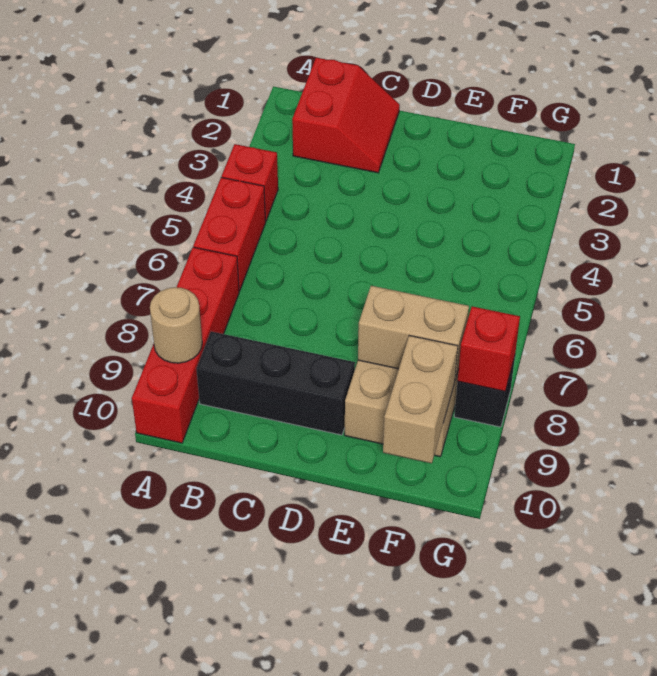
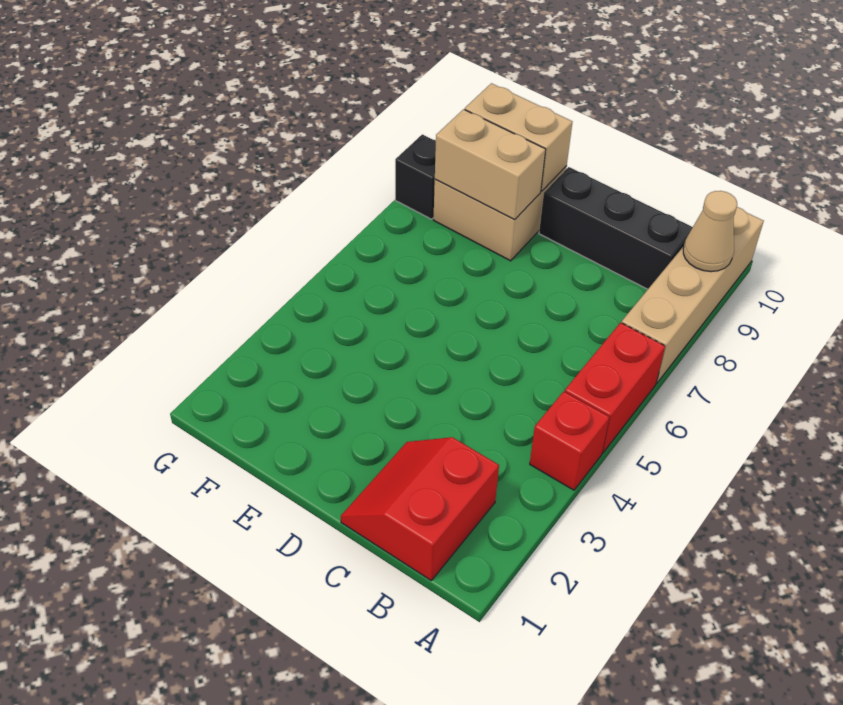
red 1x4 brick [132,247,239,443] -> tan 1x4 brick [622,207,764,384]
tan 1x1 round brick [150,287,202,363] -> tan 1x1 cone [683,191,737,272]
tan 1x2 brick [383,336,458,463] -> tan 1x2 brick turned to [465,83,572,191]
red 1x1 brick [458,306,520,392] -> none

